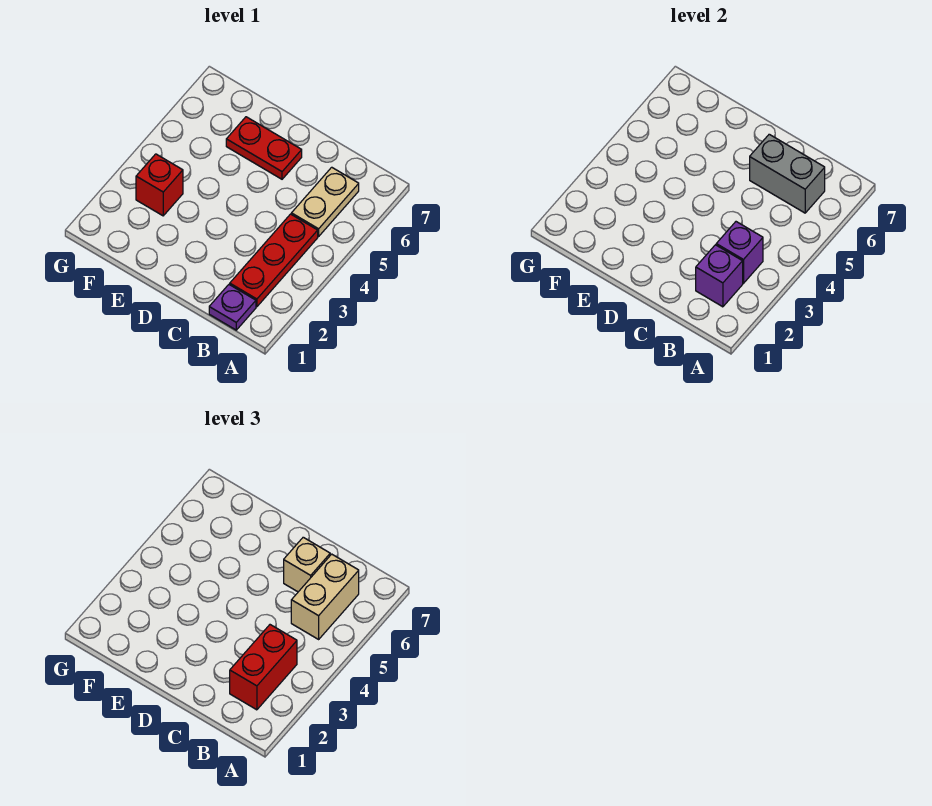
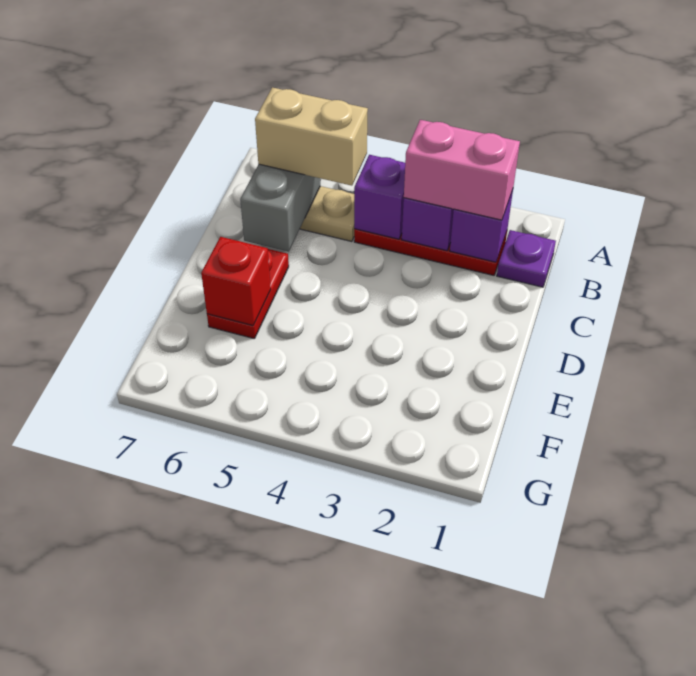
red 1x2 brick [230,625,297,710] -> pink 1x2 brick [404,120,520,220]
none -> purple 1x1 brick [354,155,405,239]
tan 1x1 brick [284,537,330,592] -> none
red 1x1 brick [136,154,183,216] -> red 1x1 brick moved to [201,237,271,325]

